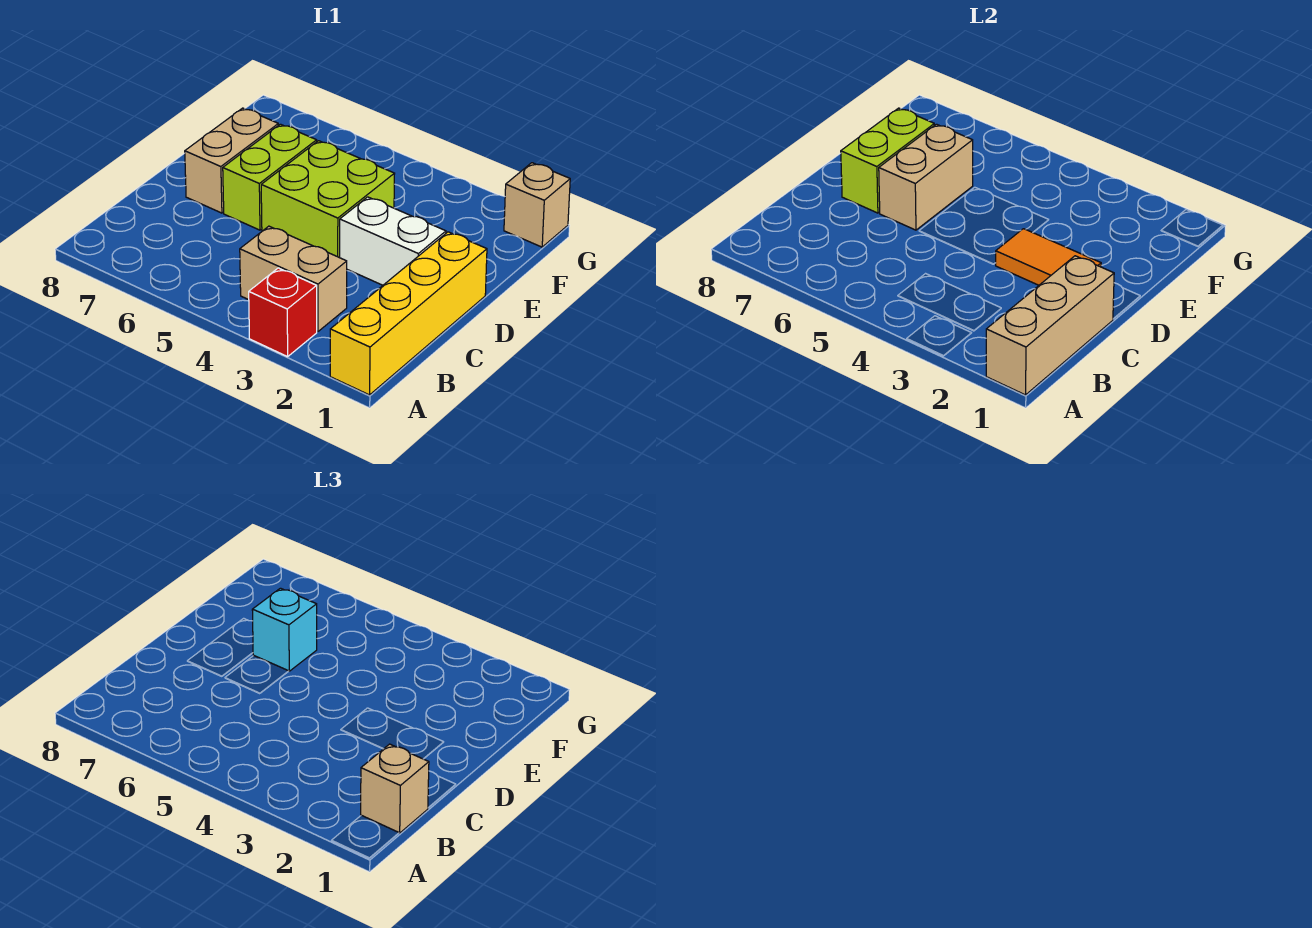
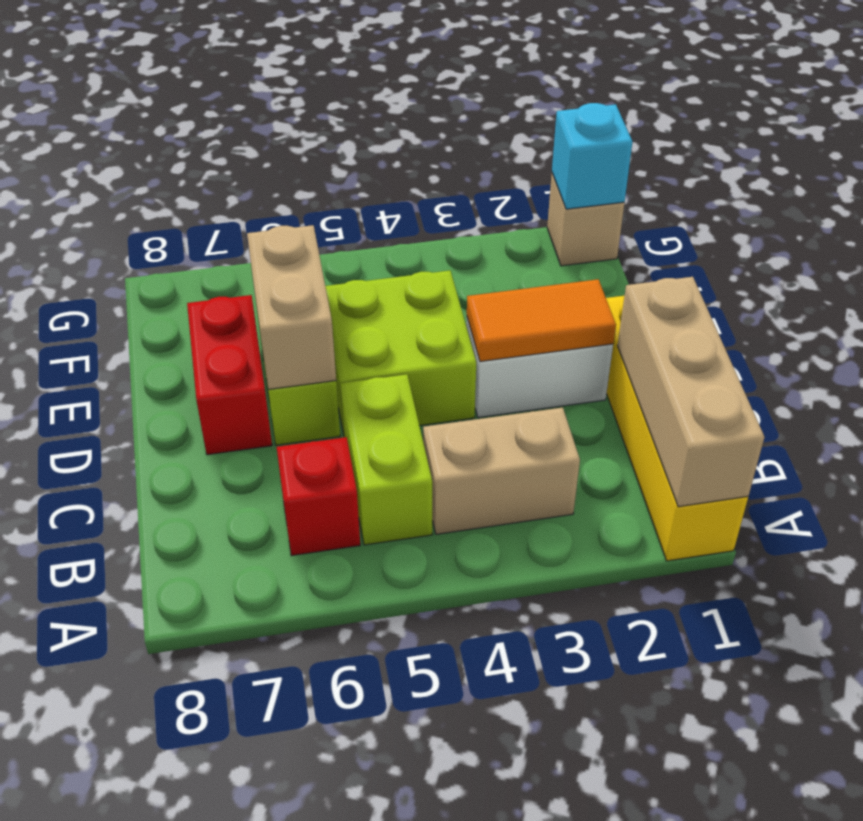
red 1x1 brick [249,268,317,357] -> red 1x1 brick moved to [277,437,360,556]
tan 1x1 brick [361,744,429,833] -> none
tan 1x2 brick [185,108,278,213] -> red 1x2 brick [187,295,272,455]
lime 1x2 brick [841,108,934,213] -> lime 1x2 brick moved to [340,374,432,545]
cyan 1x1 brick [252,588,317,671] -> cyan 1x1 brick moved to [552,103,632,209]

